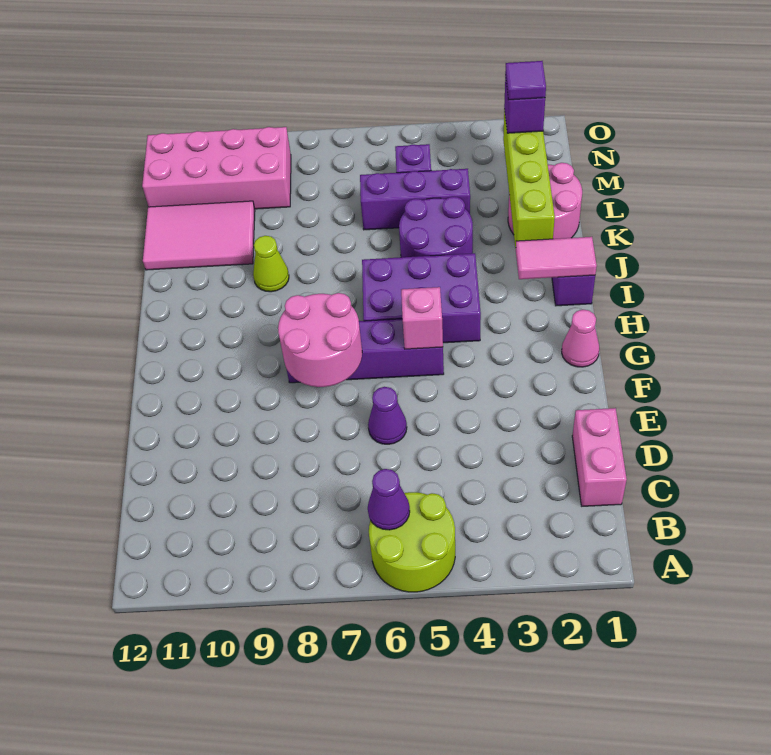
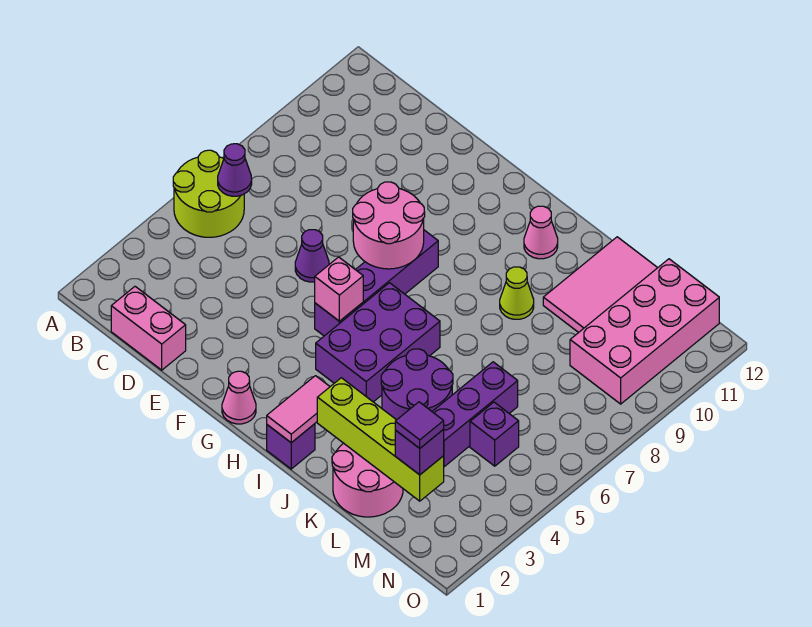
none -> pink 1x1 cone [524,206,558,259]

